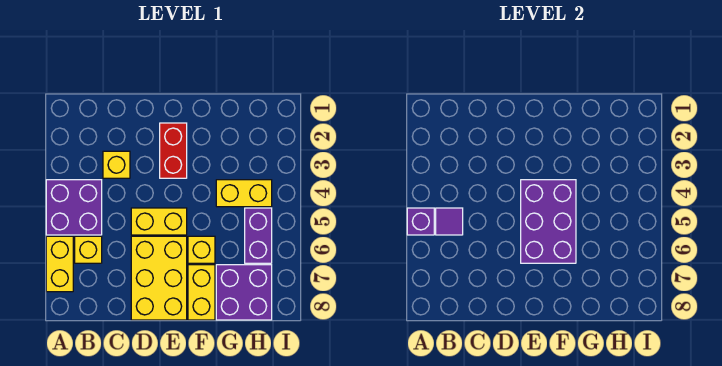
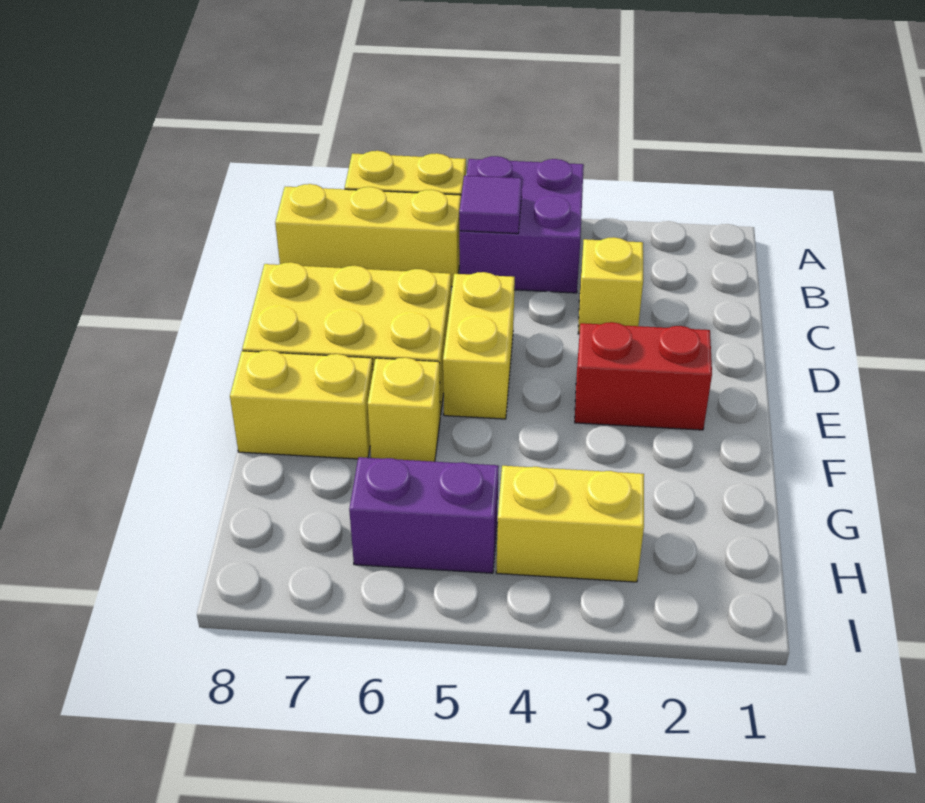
purple 1x1 brick [407,208,434,235] -> none
yellow 1x1 brick [75,236,102,263] -> yellow 1x3 brick [275,184,461,287]
purple 2x3 brick [521,180,576,263] -> none
yellow 1x2 brick [216,180,272,207] -> yellow 1x2 brick turned to [496,466,644,582]
purple 2x2 brick [216,265,272,320] -> none

